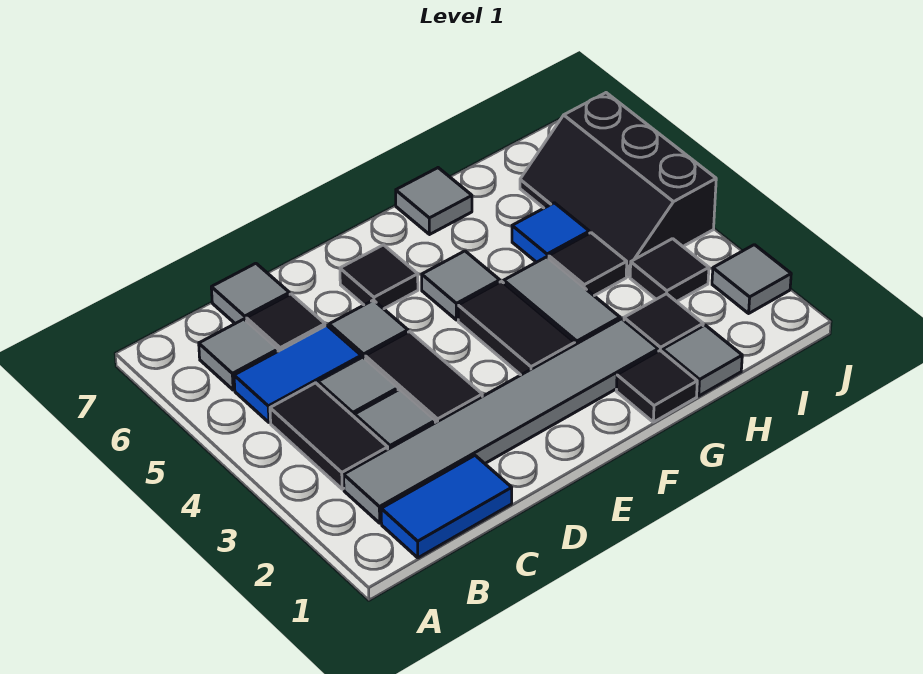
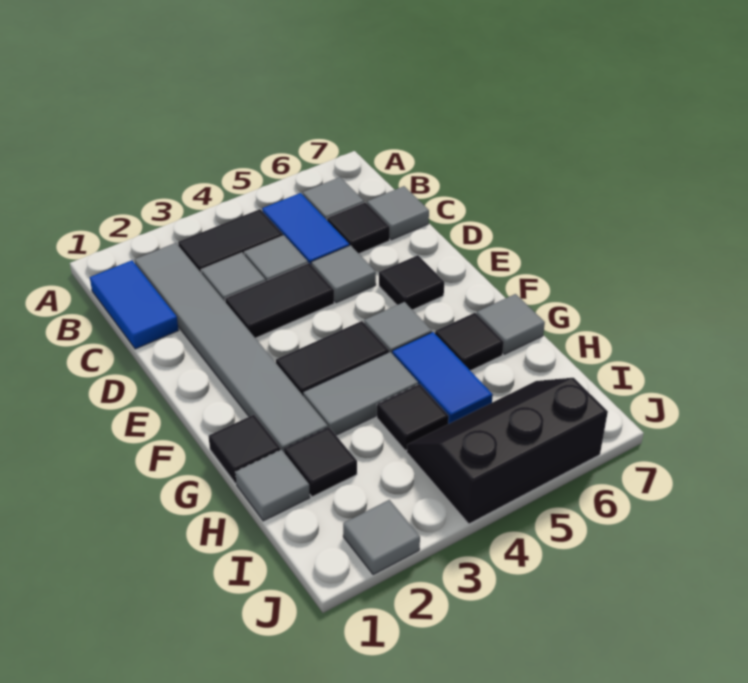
blue 1x1 tile [512,203,589,262] -> blue 1x2 tile [392,332,493,424]
black 1x1 tile [630,239,709,302] -> black 1x1 tile moved to [435,313,504,371]

